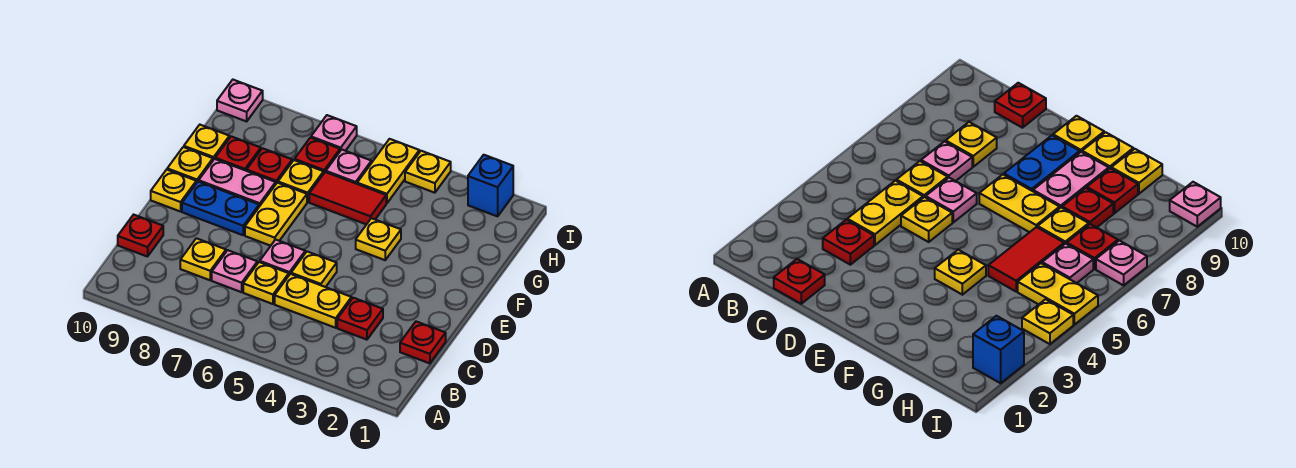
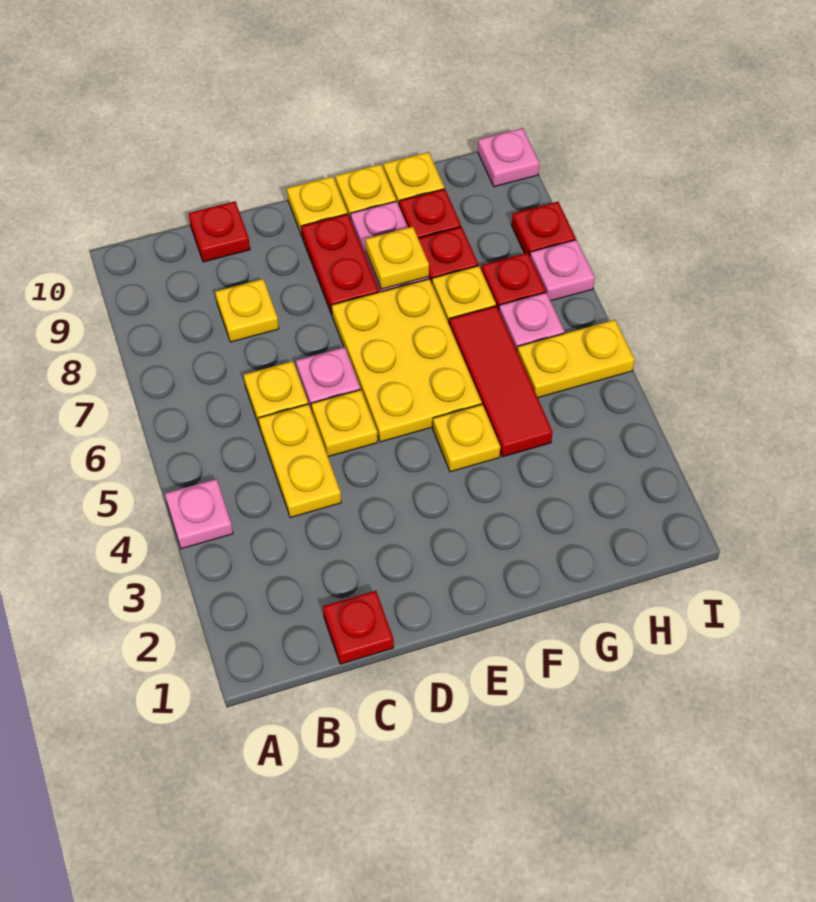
red 1x1 plate [337,298,383,340] -> red 1x1 plate moved to [512,202,576,255]
pink 1x1 plate [212,250,257,292] -> pink 1x1 plate moved to [165,479,233,549]
yellow 1x2 plate [245,183,307,246] -> yellow 2x3 plate [332,279,482,442]
blue 1x2 plate [182,181,259,235] -> red 1x2 plate [301,214,379,314]
red 1x2 tile [309,172,386,224] -> red 1x3 tile [449,306,553,457]
blue 1x1 brick [468,155,513,216] -> none
yellow 1x1 plate [405,151,451,193] -> yellow 1x1 plate moved to [366,227,429,289]

